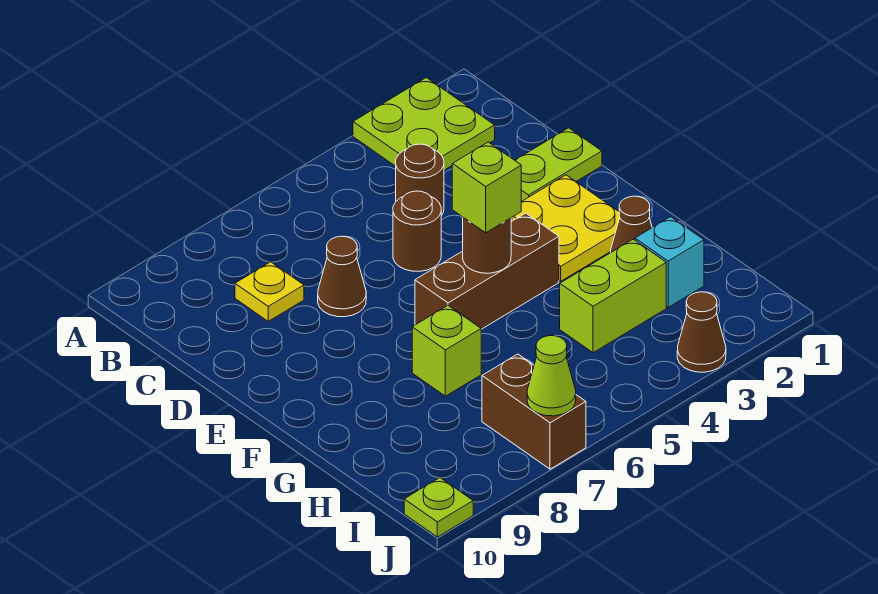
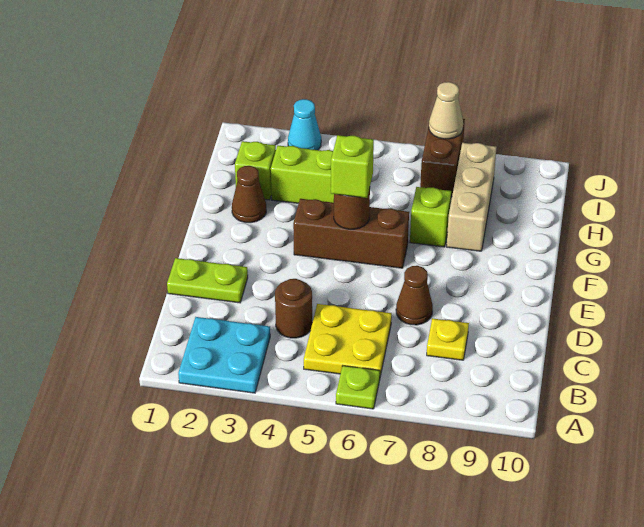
lime 2x2 plate [353,78,495,170] -> cyan 2x2 plate [178,317,270,393]
brown 1x1 round brick [393,191,441,271] -> none
yellow 2x2 plate [511,175,620,281] -> yellow 2x2 plate moved to [304,304,392,376]
none -> tan 1x3 brick [447,143,496,251]
cyan 1x1 brick [635,217,704,307] -> lime 1x1 brick [235,141,276,200]
brown 1x1 cone [677,292,726,372] -> cyan 1x1 cone [288,99,321,150]
lime 1x1 cone [527,336,576,416] -> tan 1x1 cone [429,82,463,139]
lime 1x1 plate [404,478,473,537] -> lime 1x1 plate moved to [336,366,380,409]

